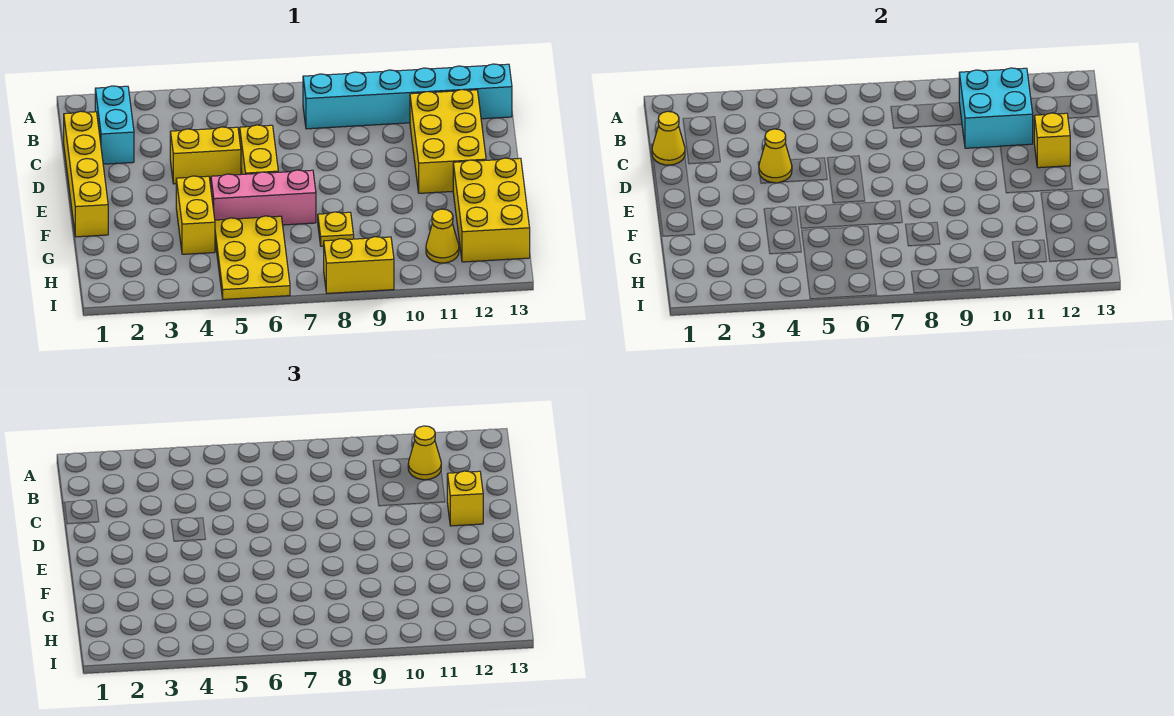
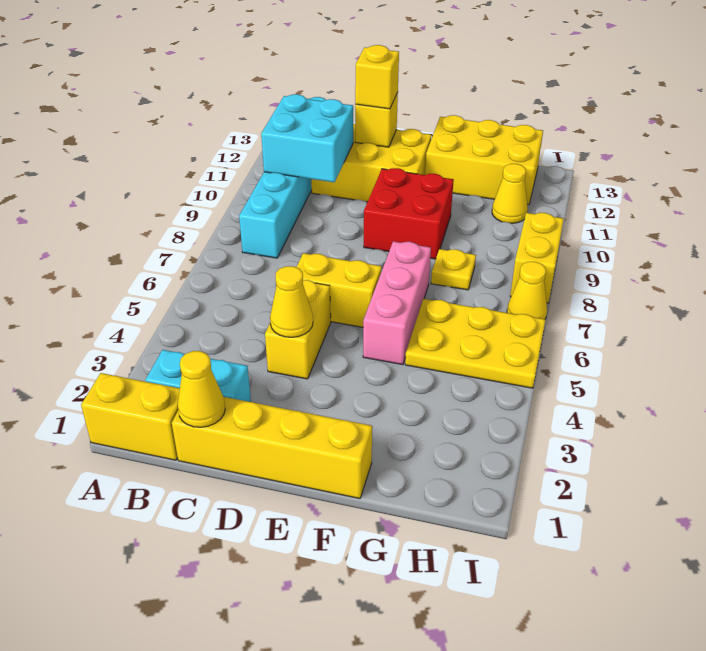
yellow 1x1 cone [408,426,441,480] -> yellow 1x1 cone moved to [507,262,547,319]
none -> red 2x2 brick [364,168,454,259]
yellow 1x2 brick [176,176,215,254] -> yellow 1x2 brick moved to [81,373,180,460]

